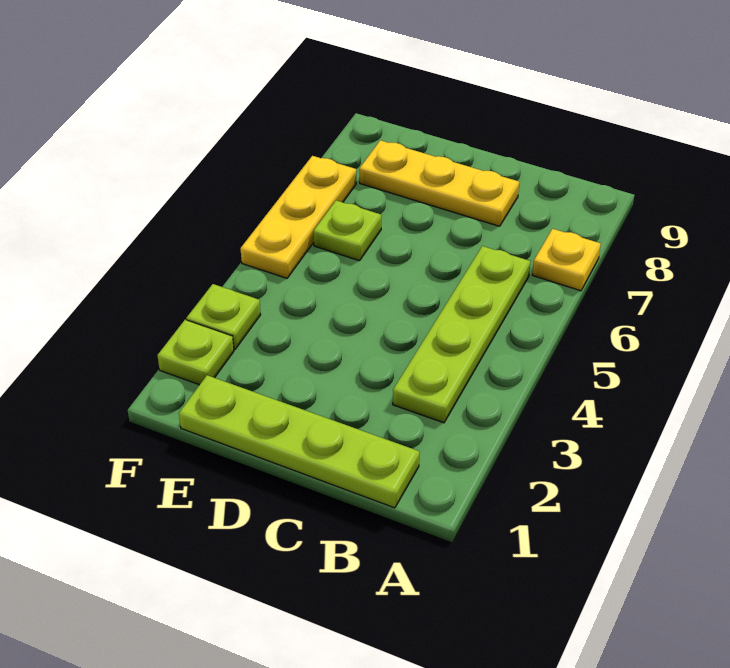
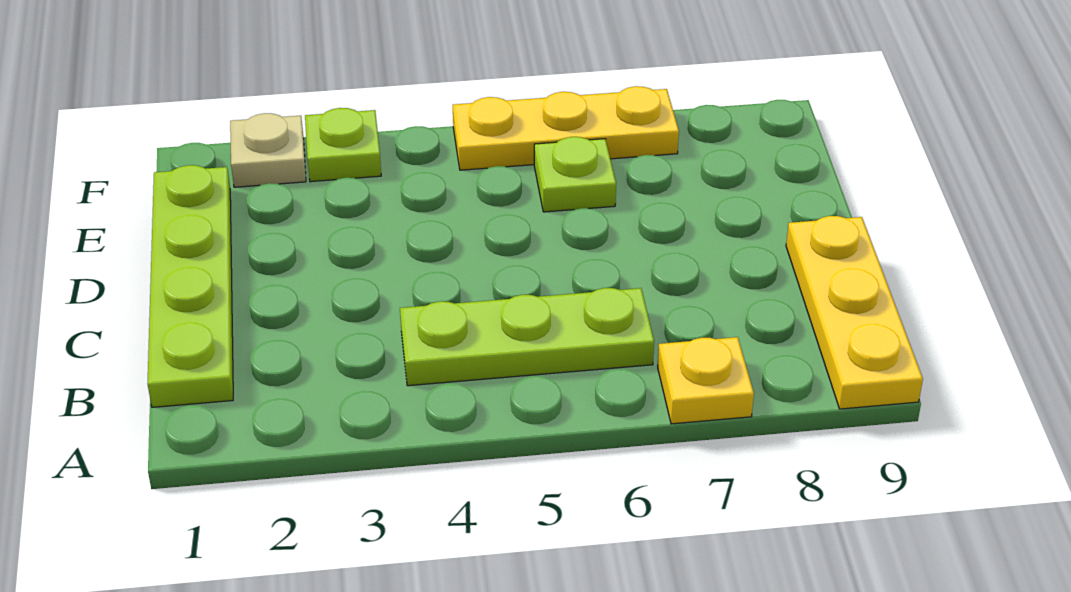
lime 1x4 plate [393,246,530,423] -> lime 1x3 plate [400,288,654,386]
yellow 1x3 plate [360,140,519,226] -> yellow 1x3 plate moved to [786,216,923,409]
lime 1x1 plate [157,320,234,385] -> tan 1x1 plate [230,113,306,187]

